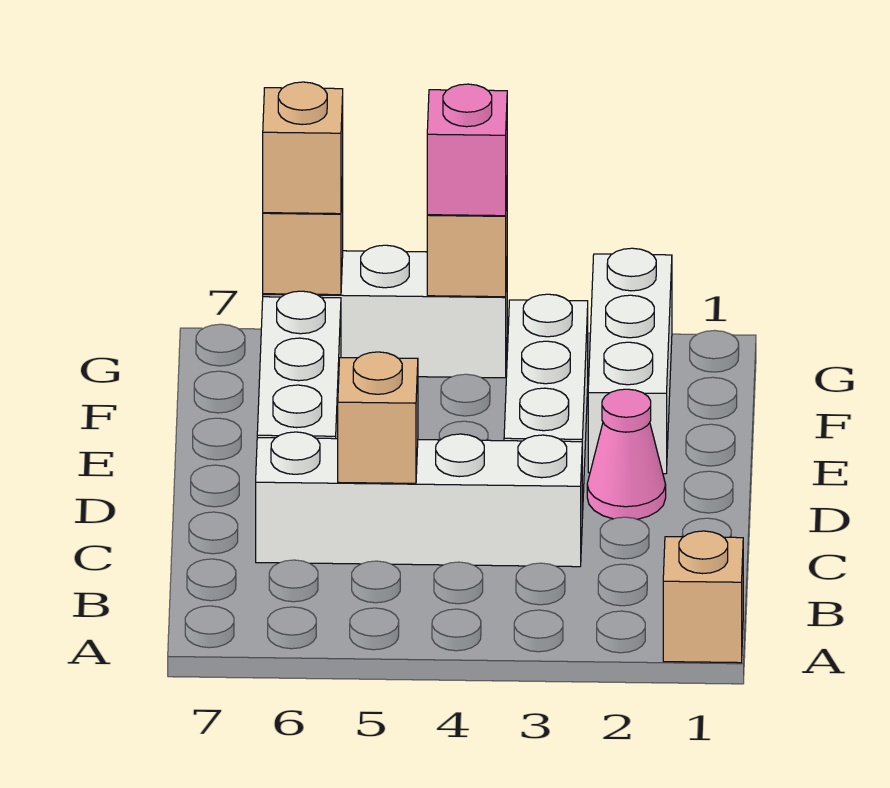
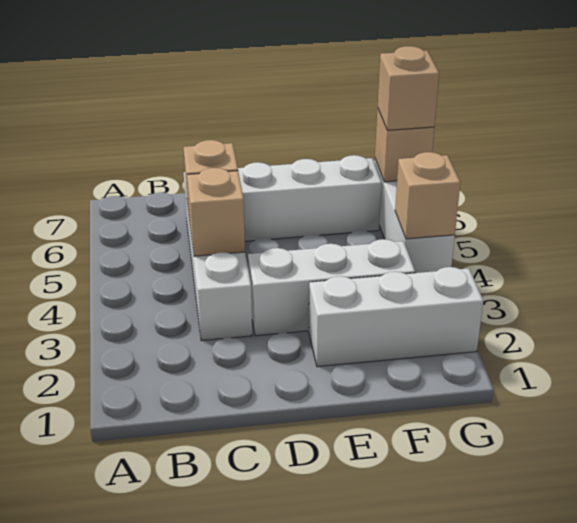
tan 1x1 brick [663,531,743,663] -> tan 1x1 brick moved to [187,168,245,256]
pink 1x1 cone [587,389,666,519] -> none
pink 1x1 brick [427,84,507,216] -> none

